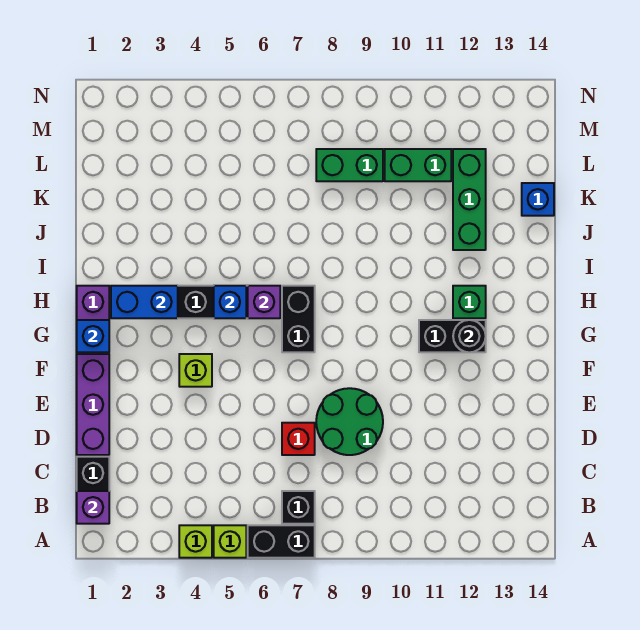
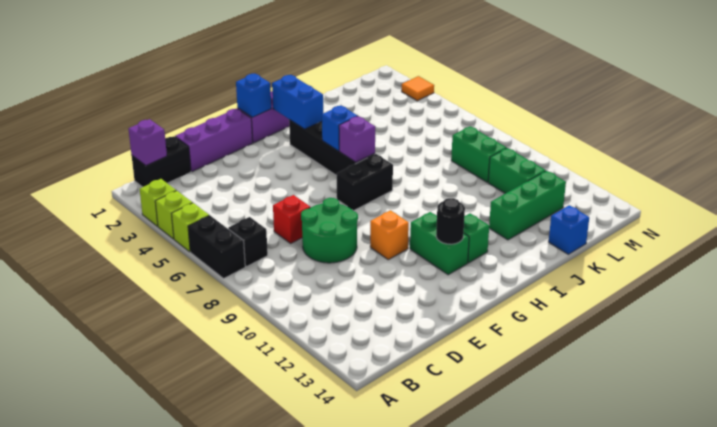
lime 1x1 brick [179,354,212,387] -> lime 1x1 brick moved to [140,179,176,226]
none -> orange 1x1 brick [370,210,409,260]
black 1x2 brick [419,320,486,352] -> green 1x2 brick [410,212,469,275]
none -> orange 1x1 tile [402,76,434,101]

